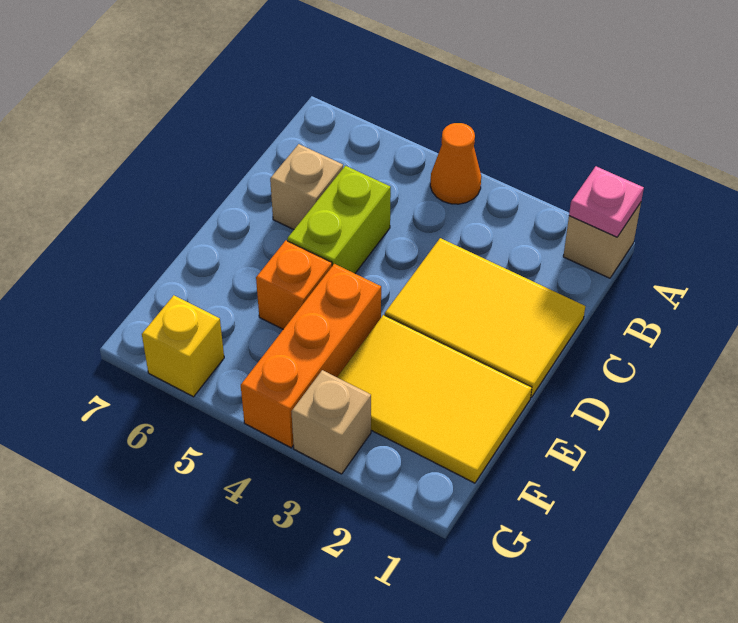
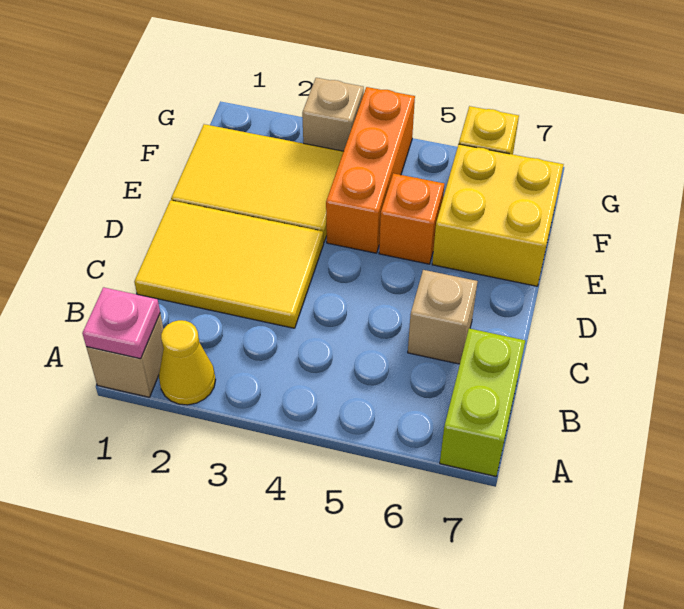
none -> yellow 1x1 cone [159,320,216,405]
orange 1x1 cone [430,123,481,204] -> none
lime 1x2 brick [287,166,391,273] -> lime 1x2 brick moved to [440,328,525,476]
none -> yellow 2x2 brick [432,144,564,286]

